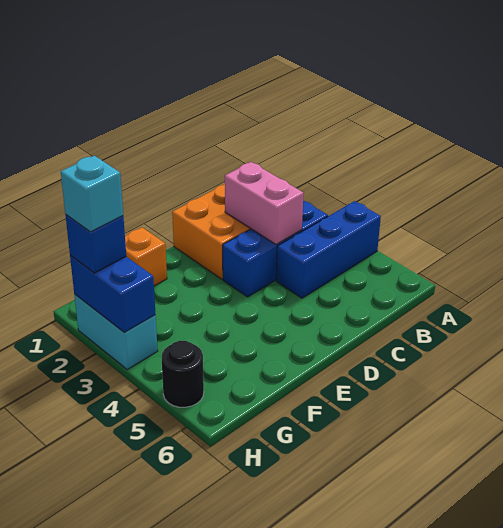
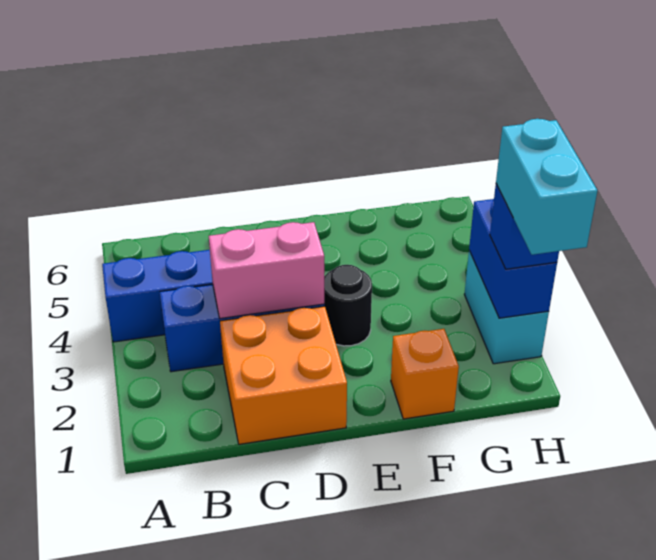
pink 1x2 brick [225,162,304,245] -> pink 1x2 brick turned to [209,222,324,318]
cyan 1x1 brick [61,156,123,232] -> cyan 1x2 brick [496,119,598,255]
black 1x1 round brick [162,341,204,407] -> black 1x1 round brick moved to [324,265,372,346]

